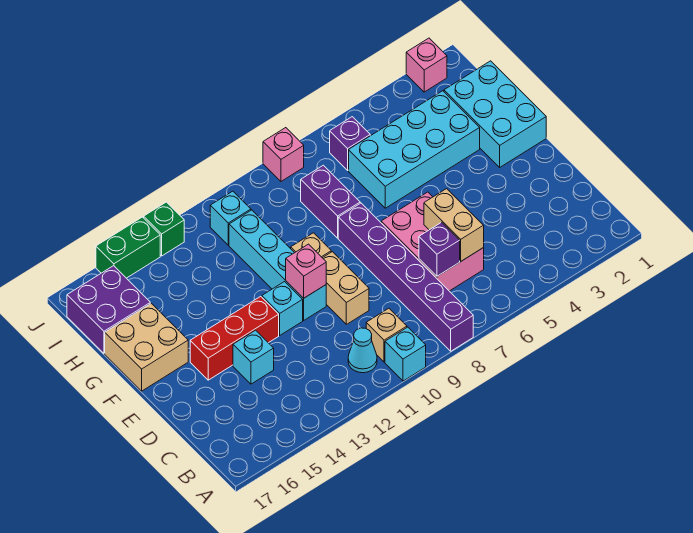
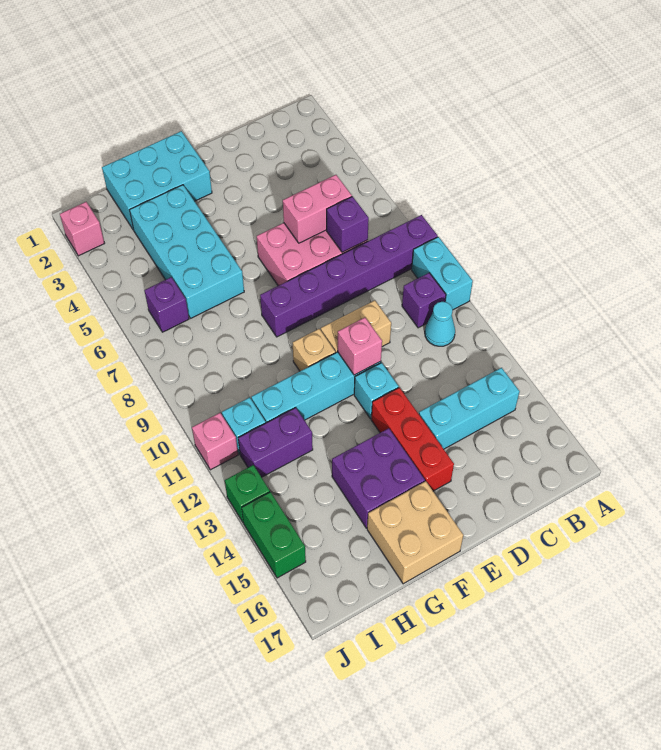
cyan 1x1 brick [385,327,426,381] -> cyan 1x2 brick [412,237,473,310]
tan 1x1 brick [366,308,407,362] -> purple 1x1 brick [402,273,446,328]
tan 1x2 brick [424,189,484,261] -> pink 1x2 brick [283,175,352,243]
cyan 1x1 brick [233,330,274,384] -> cyan 1x3 brick [419,368,520,449]
purple 1x2 brick [301,165,360,238] -> purple 1x2 brick moved to [238,408,313,477]
purple 2x2 brick [67,266,150,353] -> purple 2x2 brick moved to [332,428,425,528]
pink 1x1 brick [263,128,304,181] -> pink 1x1 brick moved to [192,413,238,470]

